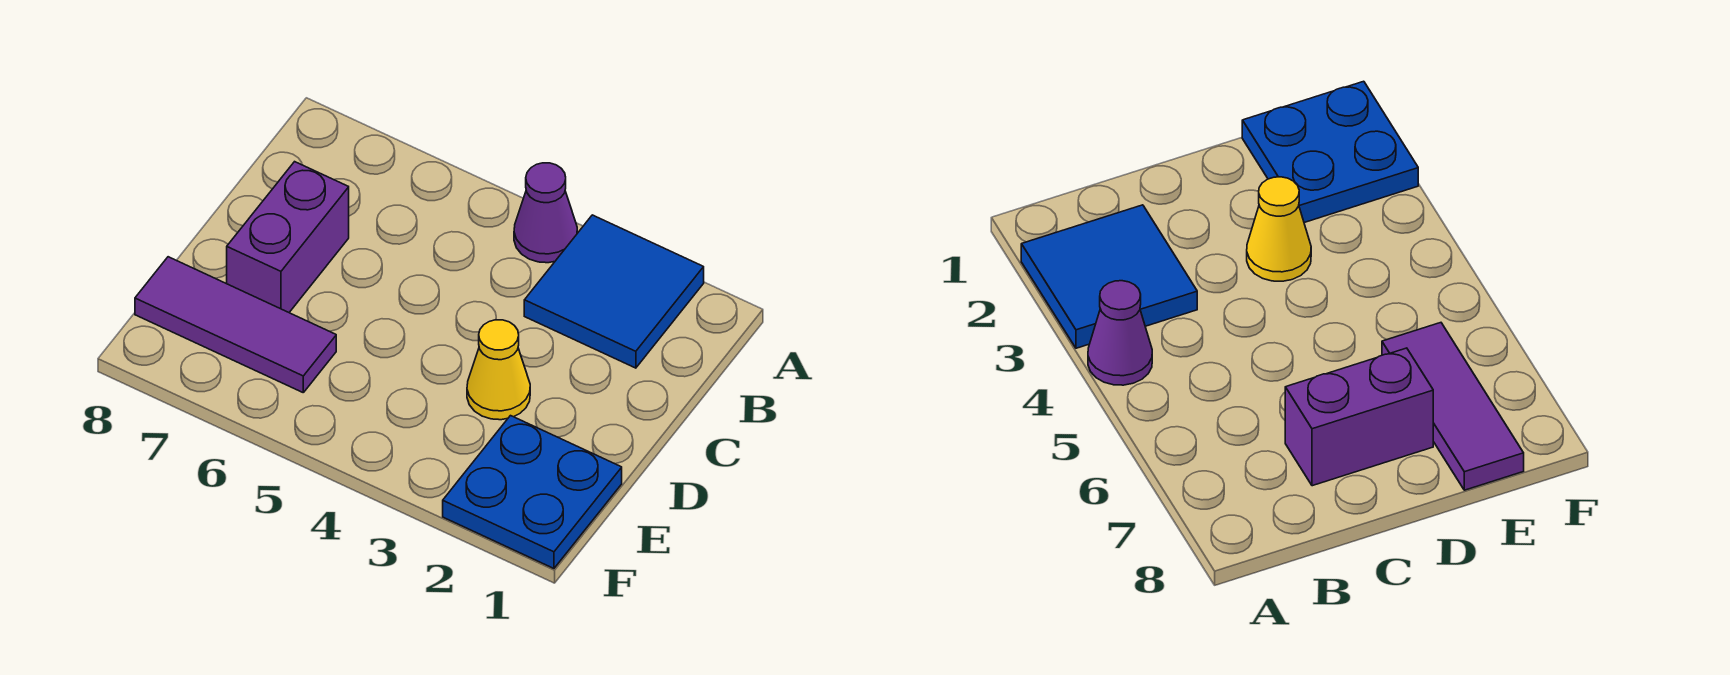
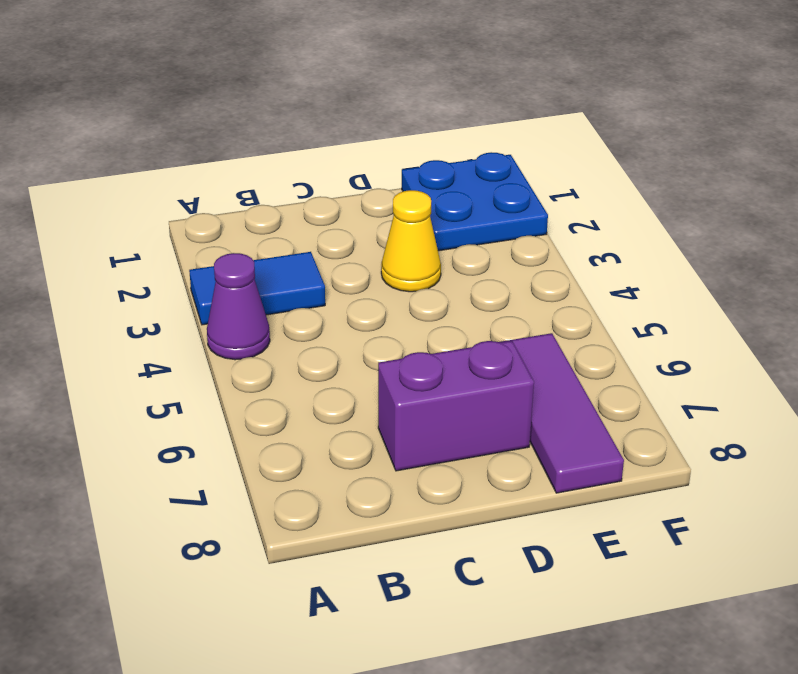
blue 2x2 tile [524,215,704,368] -> blue 1x2 tile [189,252,325,325]

